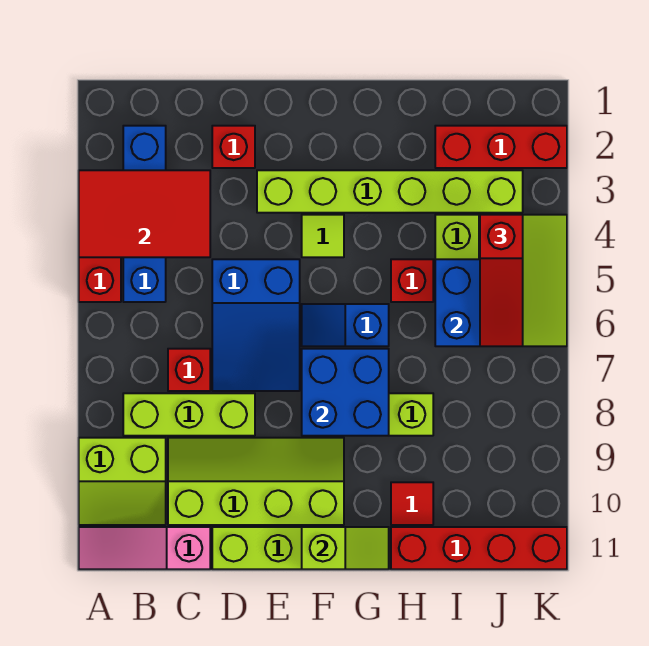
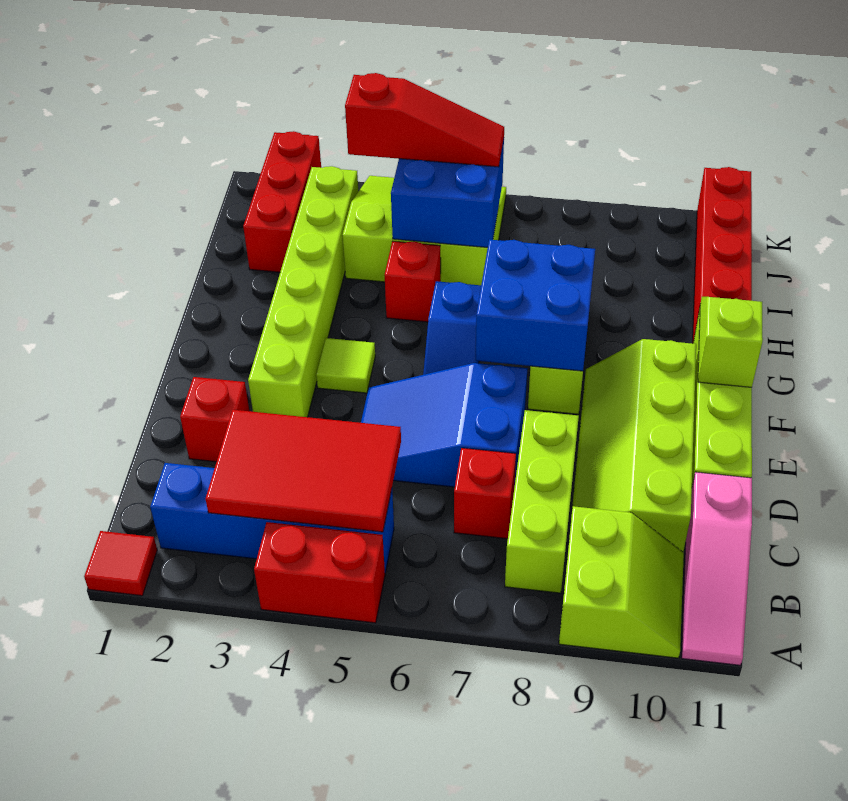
red 2x3 tile [79,170,210,257] -> red 2x3 tile turned to [206,410,401,532]
blue 2x3 slope [212,259,300,391] -> blue 2x3 slope turned to [361,363,527,487]
red 1x1 tile [391,482,433,525] -> red 1x1 tile moved to [84,531,157,596]

